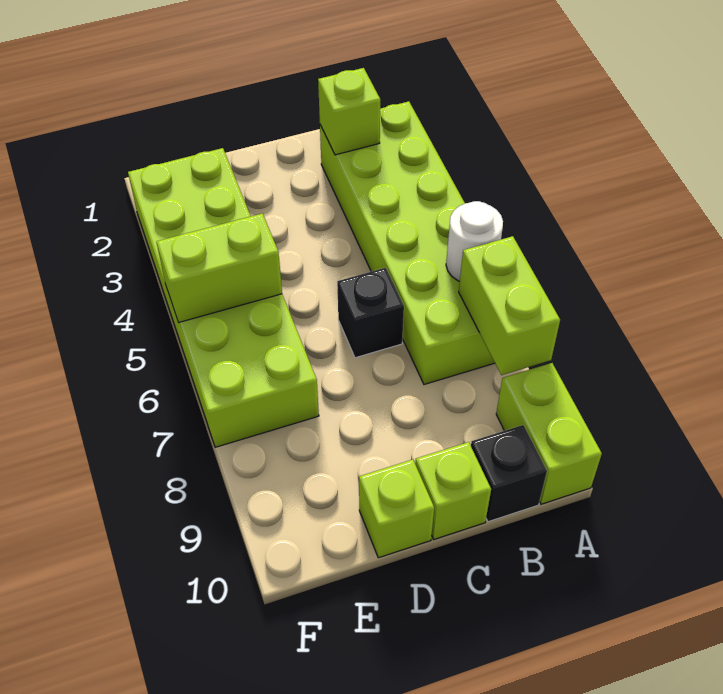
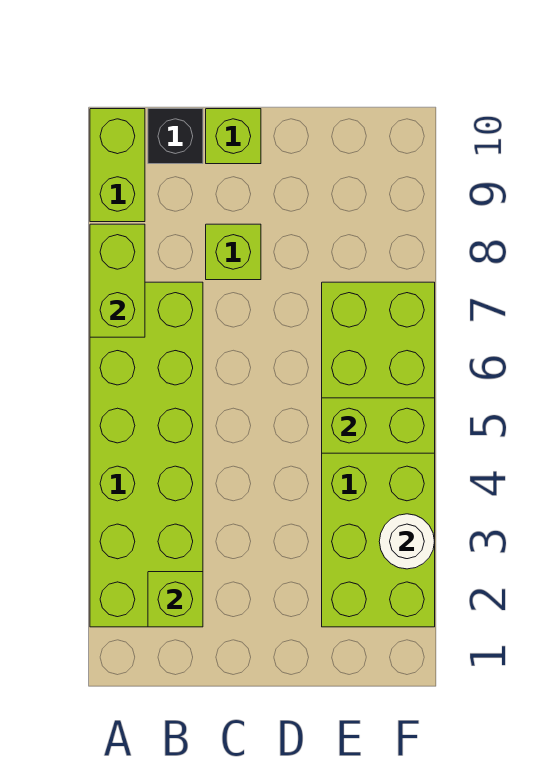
white 1x1 round brick [446,201,503,281] -> white 1x1 round brick moved to [379,514,435,569]
black 1x1 brick [337,268,404,358] -> none
lime 1x1 brick [359,459,434,558] -> lime 1x1 brick moved to [206,224,261,280]

